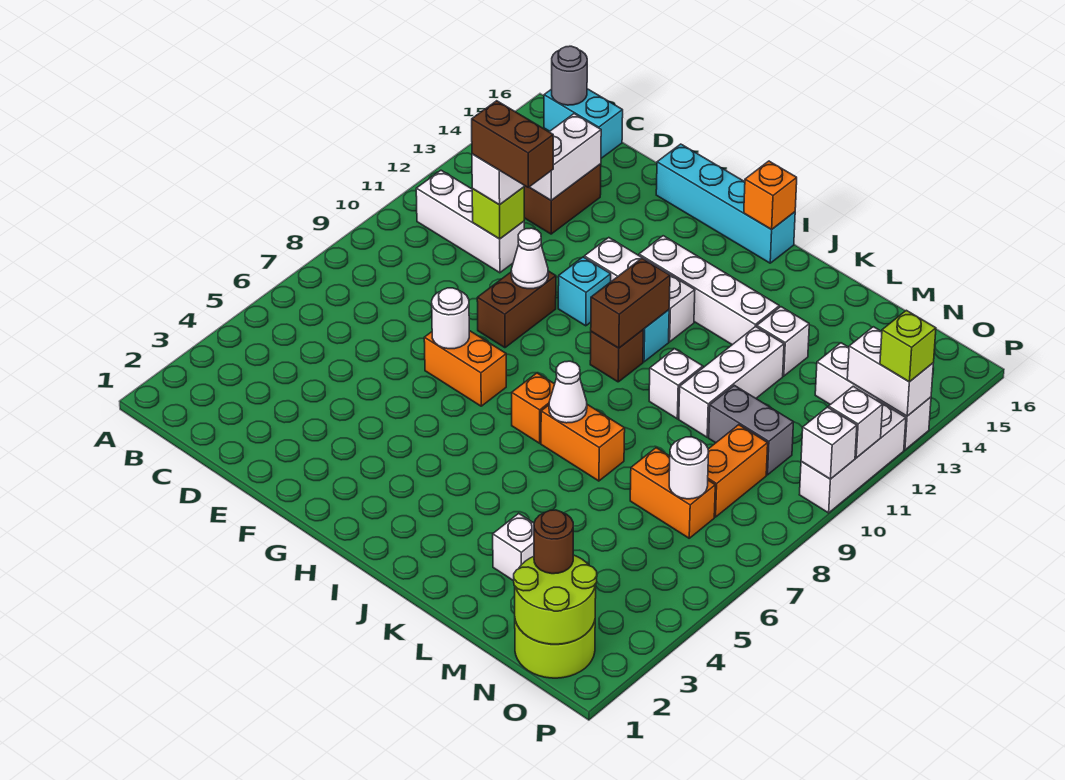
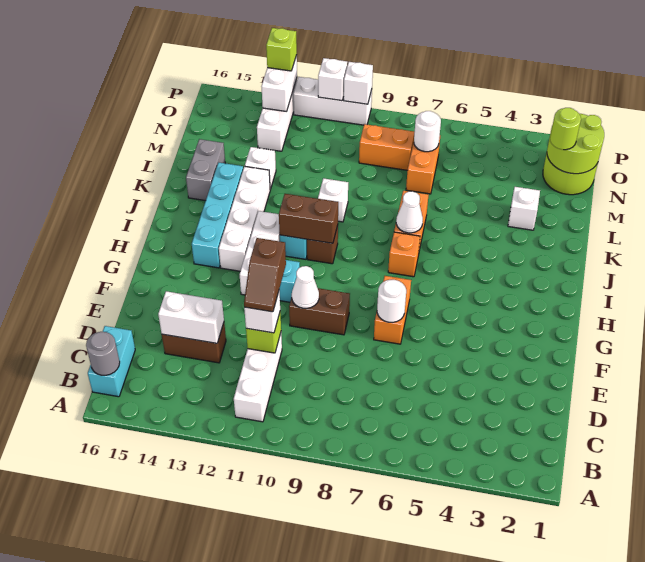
brown 1x2 brick [472,101,553,187] -> brown 1x2 slope [244,238,286,312]
cyan 1x4 brick [656,144,795,263] -> cyan 1x4 brick moved to [192,163,243,268]
orange 1x1 brick [744,161,797,230] -> none
white 1x3 brick [679,327,784,437] -> none
grey 1x2 brick [709,385,793,475] -> grey 1x2 brick moved to [186,139,225,201]
brown 1x1 round brick [534,510,573,574] -> lime 1x1 round brick [550,108,581,150]

